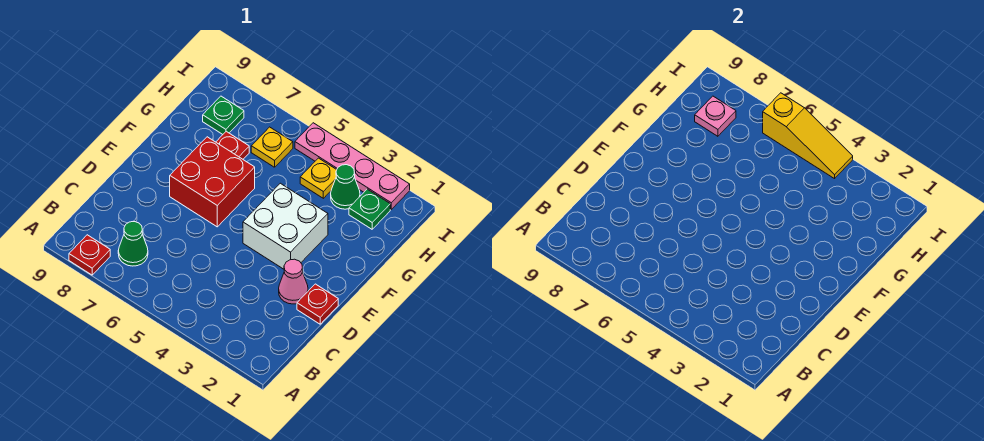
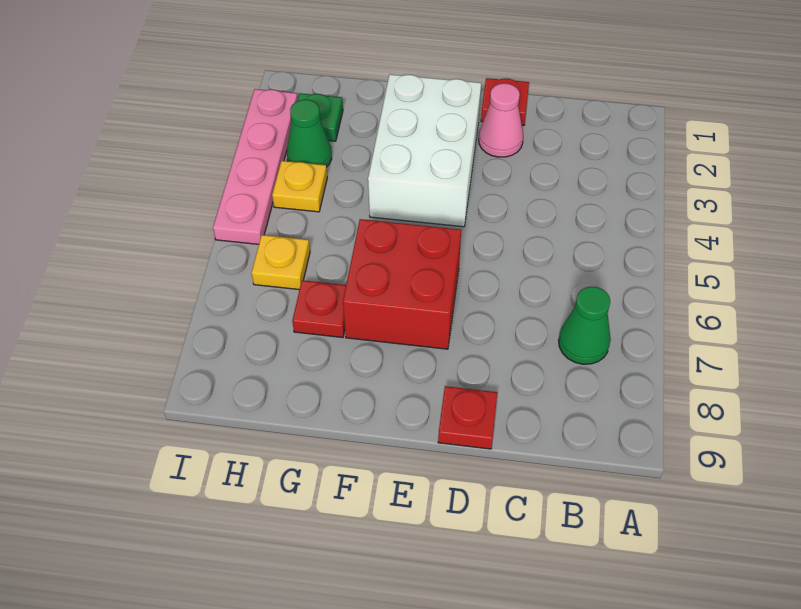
red 1x1 plate [69,235,110,275] -> red 1x1 plate moved to [438,386,497,449]
white 2x2 brick [243,183,328,269] -> white 2x3 brick [368,74,481,227]
green 1x1 plate [203,96,244,134] -> none
pink 1x1 plate [695,96,736,136] -> none
yellow 1x3 slope [763,93,853,179] -> none

